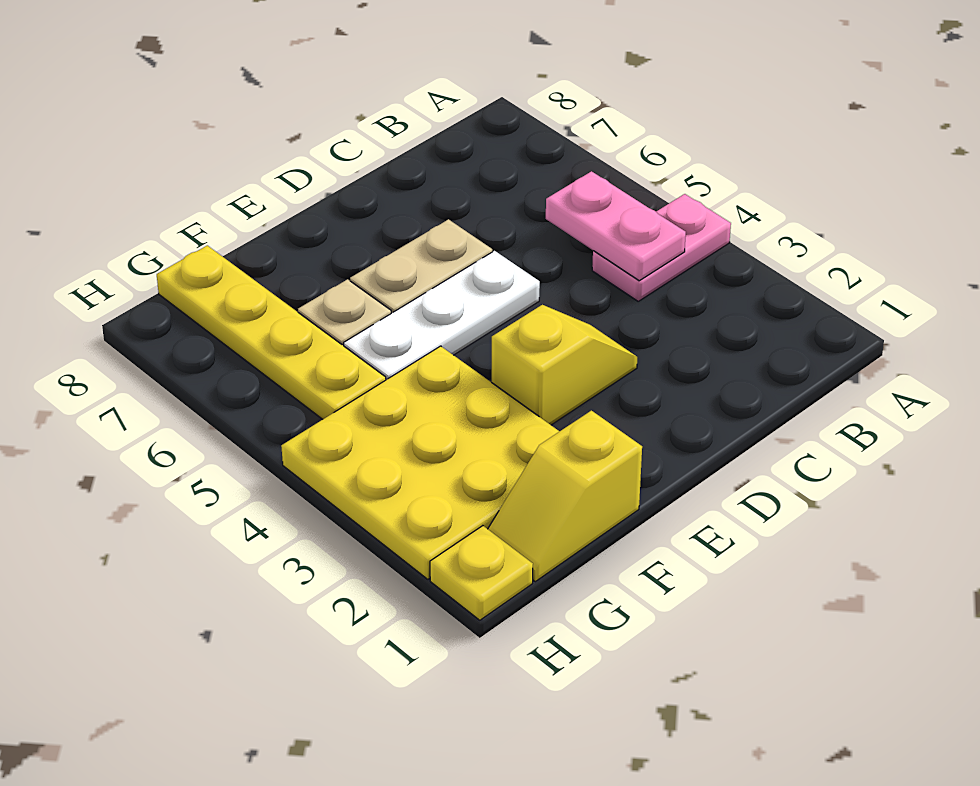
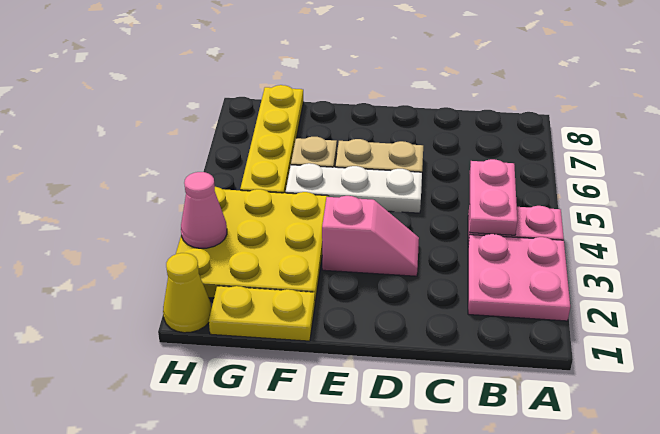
none -> pink 2x2 plate [468,234,570,321]
yellow 1x2 slope [492,305,637,425] -> pink 1x2 slope [322,196,419,276]
yellow 1x2 slope [488,411,642,582] -> yellow 1x2 plate [209,286,315,341]
yellow 1x1 plate [430,526,533,620] -> yellow 1x1 cone [163,253,212,333]
none -> pink 1x1 cone [181,172,227,248]

